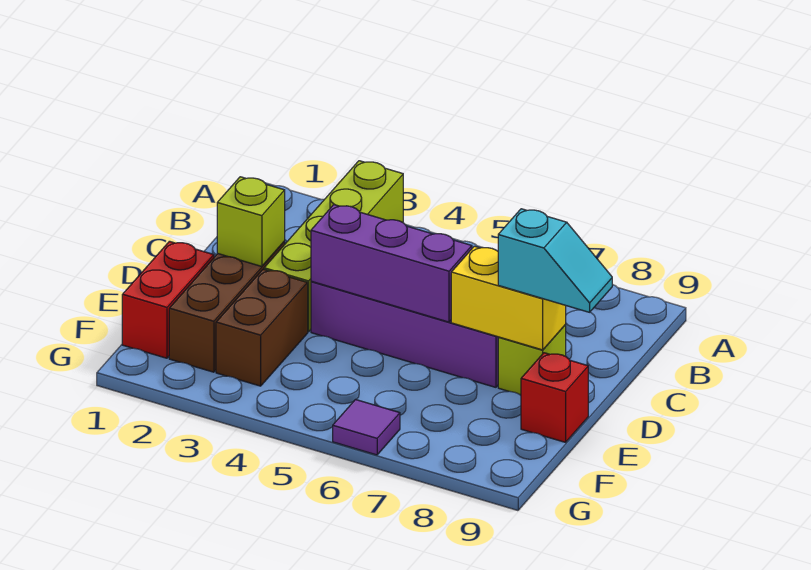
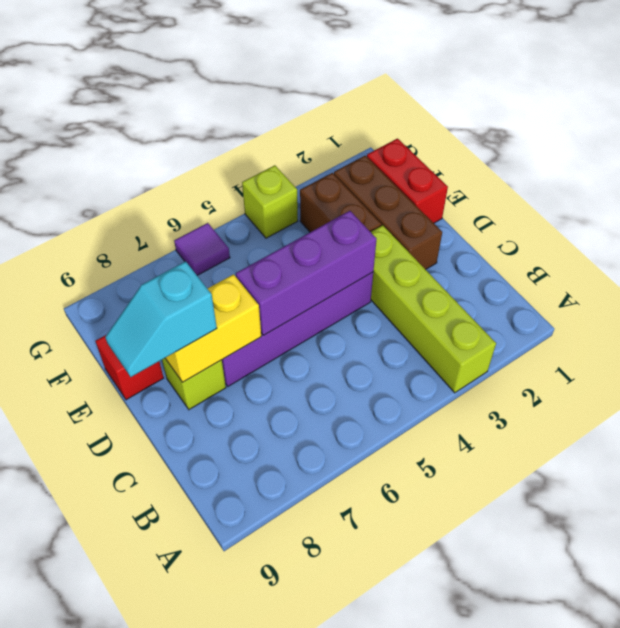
lime 1x1 brick [217,177,285,267] -> lime 1x1 brick moved to [242,165,298,238]

